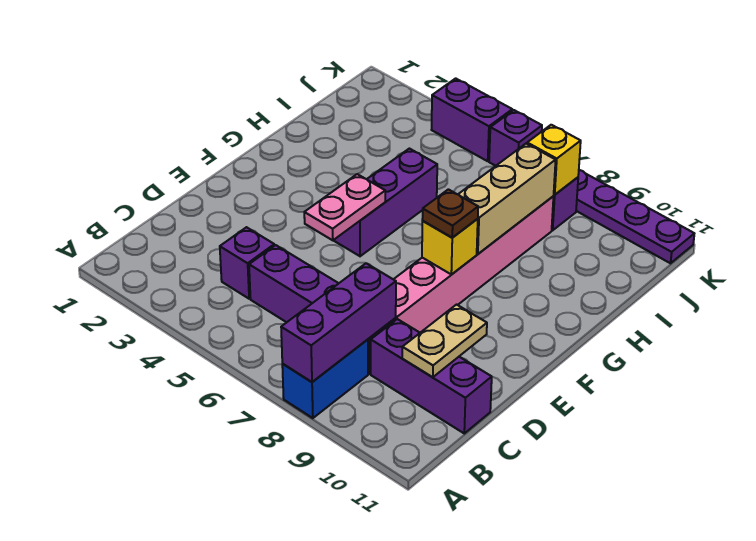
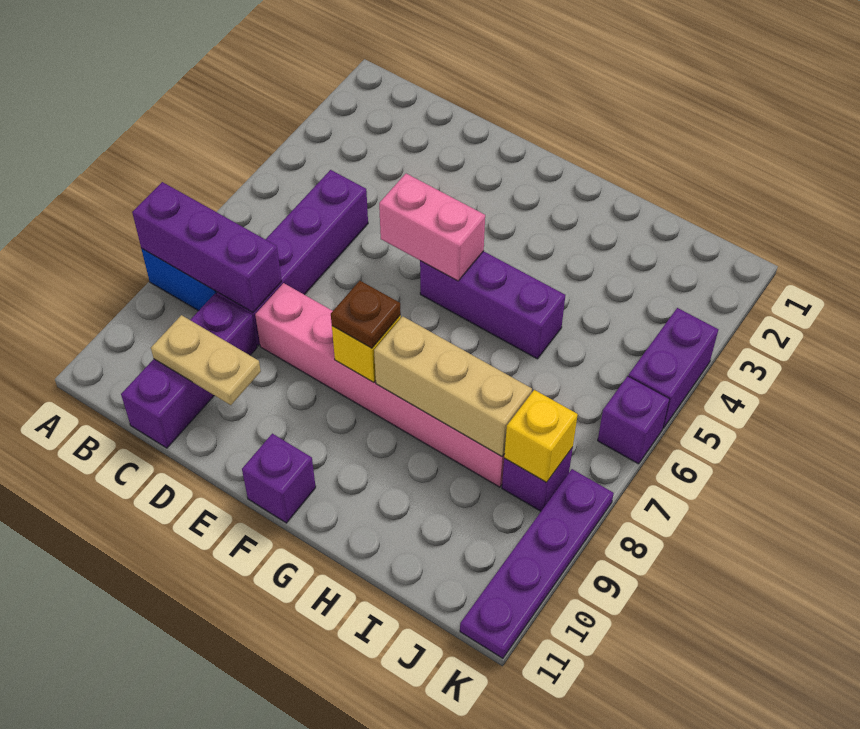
purple 1x1 brick [220,227,274,299] -> purple 1x1 brick moved to [242,434,316,523]
pink 1x2 plate [304,174,385,240] -> pink 1x2 brick [379,174,485,281]

